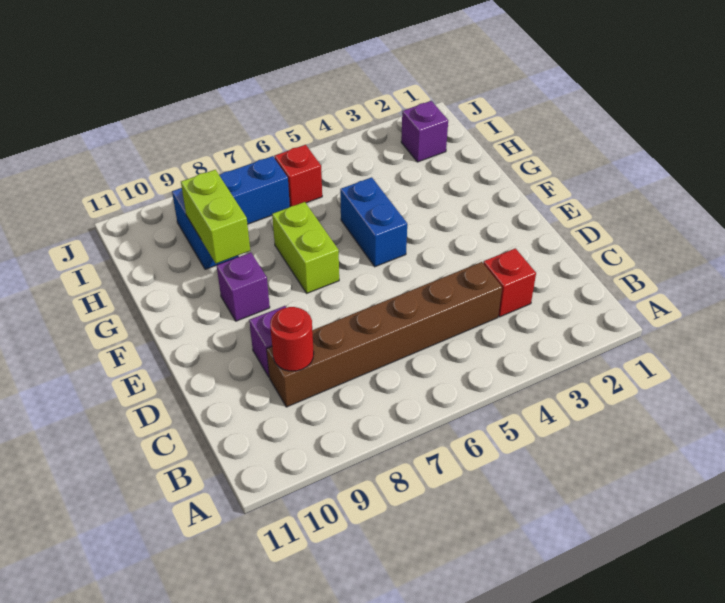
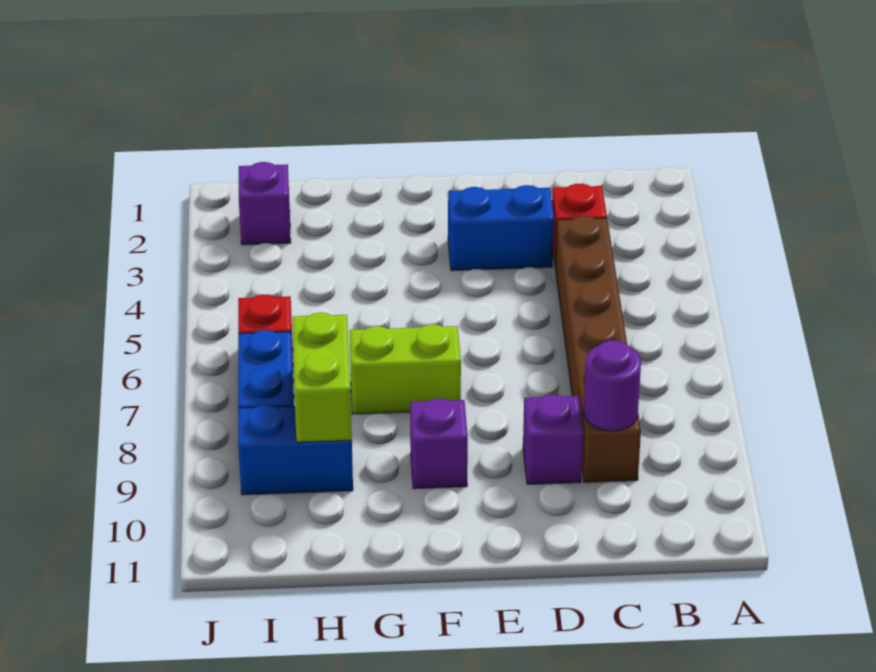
red 1x1 round brick [270,307,314,371] -> purple 1x1 round brick [584,340,641,431]
blue 1x2 brick [340,177,407,267] -> blue 1x2 brick moved to [448,185,554,271]
lime 1x2 brick [181,170,250,263] -> lime 1x2 brick turned to [293,313,352,442]

